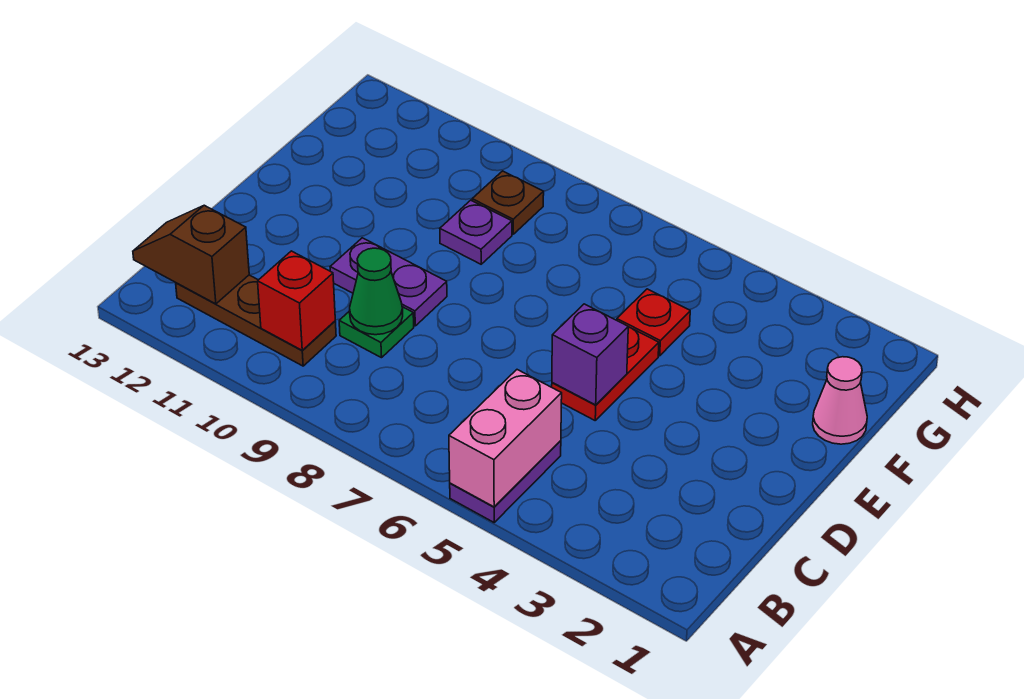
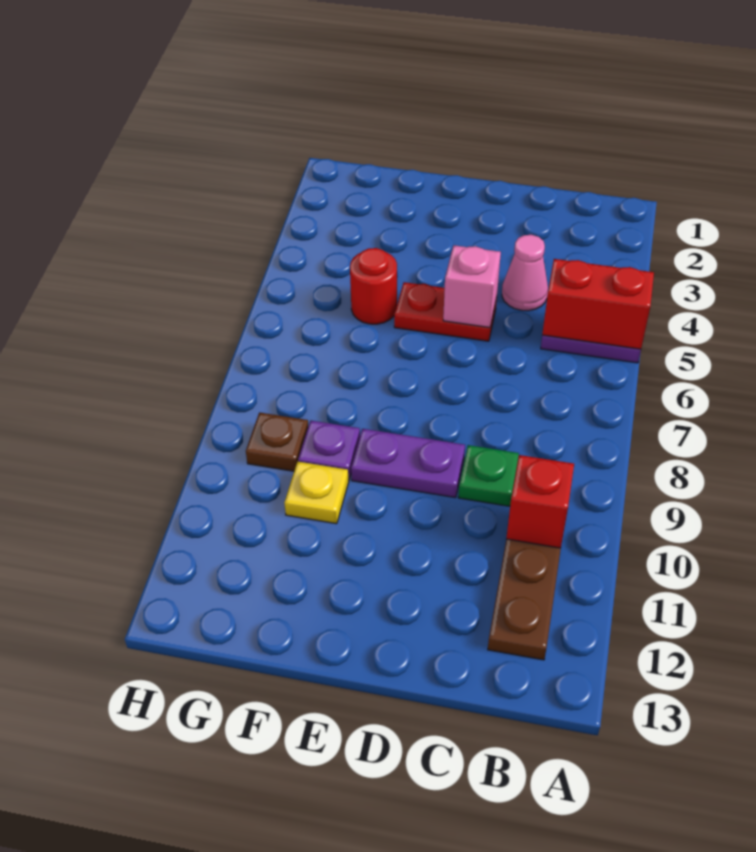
pink 1x2 brick [449,370,562,507] -> red 1x2 brick [542,259,654,349]
brown 1x2 slope [133,205,249,304] -> none
green 1x1 cone [350,248,403,335] -> none
purple 1x1 brick [552,304,628,405] -> pink 1x1 brick [443,245,501,328]
purple 1x2 plate [330,238,447,326] -> purple 1x2 plate turned to [351,429,465,498]
pink 1x1 cone [813,357,867,444] -> pink 1x1 cone moved to [502,235,548,311]
red 1x1 plate [617,289,690,356] -> red 1x1 round brick [350,248,397,324]
none -> yellow 1x1 plate [284,462,349,524]

